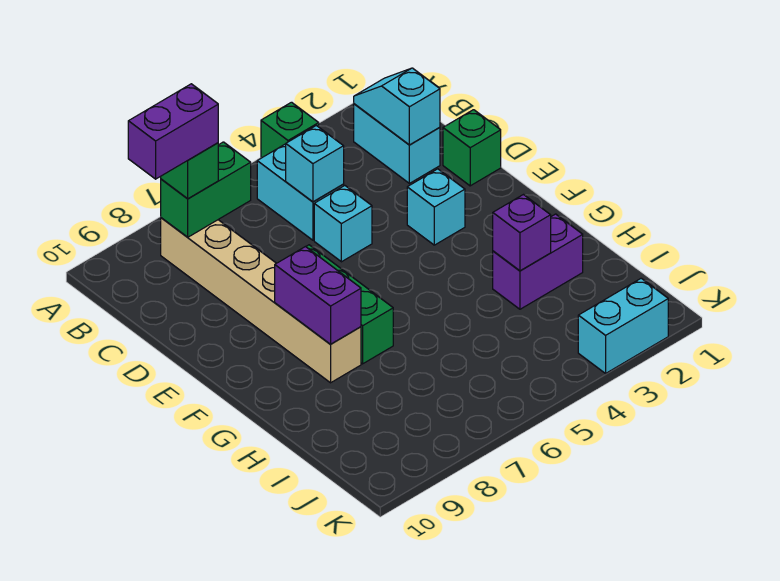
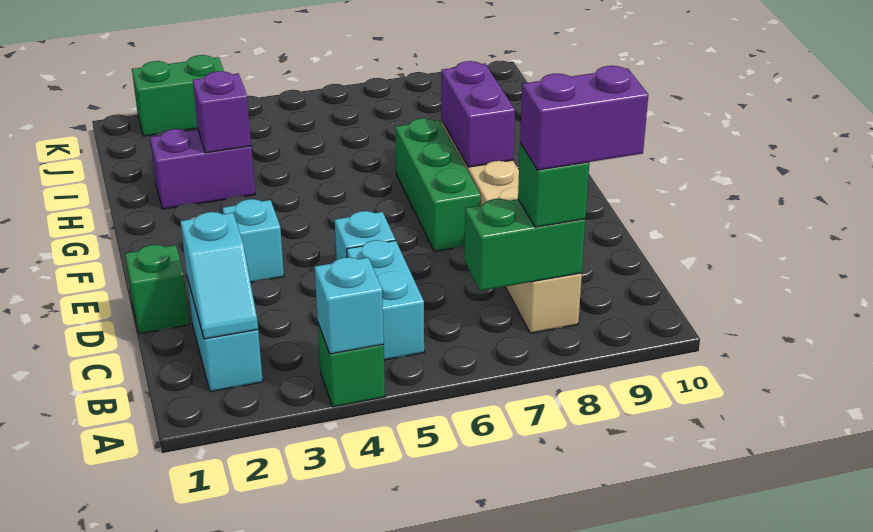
cyan 1x1 brick [286,125,344,202] -> cyan 1x1 brick moved to [315,257,384,354]
cyan 1x2 brick [578,278,668,373] -> green 1x2 brick [132,55,224,136]

